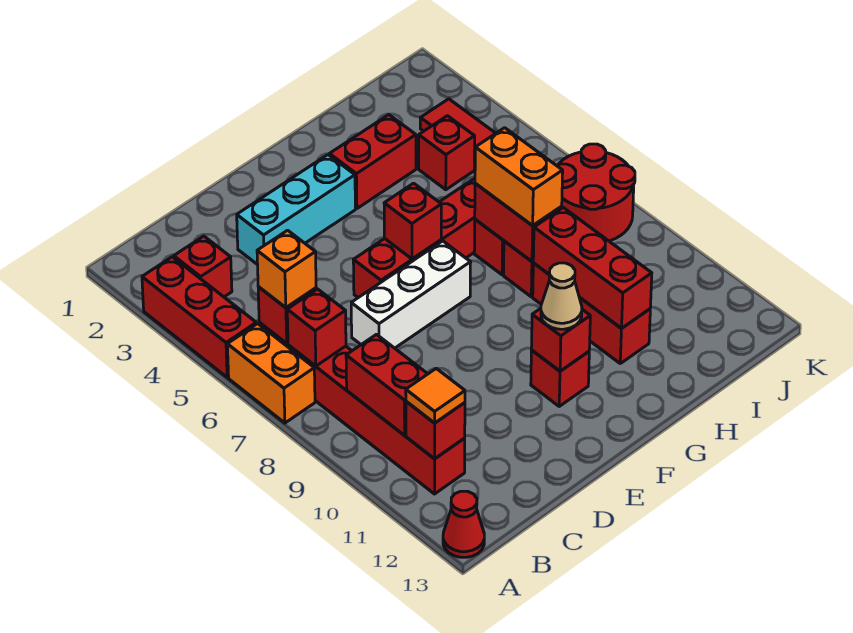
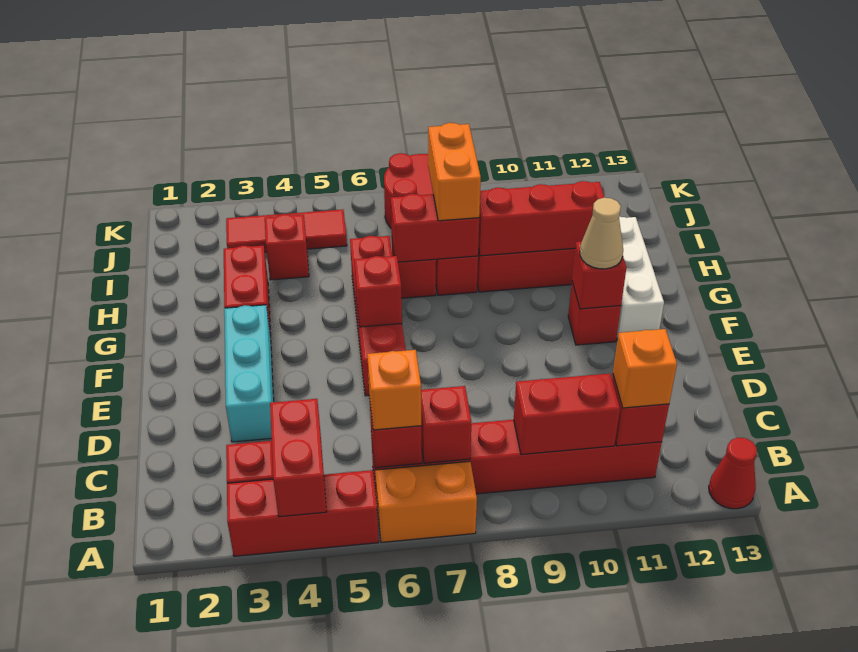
none -> red 1x2 brick [270,399,327,517]
orange 1x1 tile [406,368,465,423] -> orange 1x1 brick [613,329,677,408]
white 1x3 brick [351,241,471,348] -> white 1x3 brick moved to [617,217,664,340]
orange 1x2 brick [475,128,563,226] -> orange 1x2 brick turned to [428,123,481,221]

